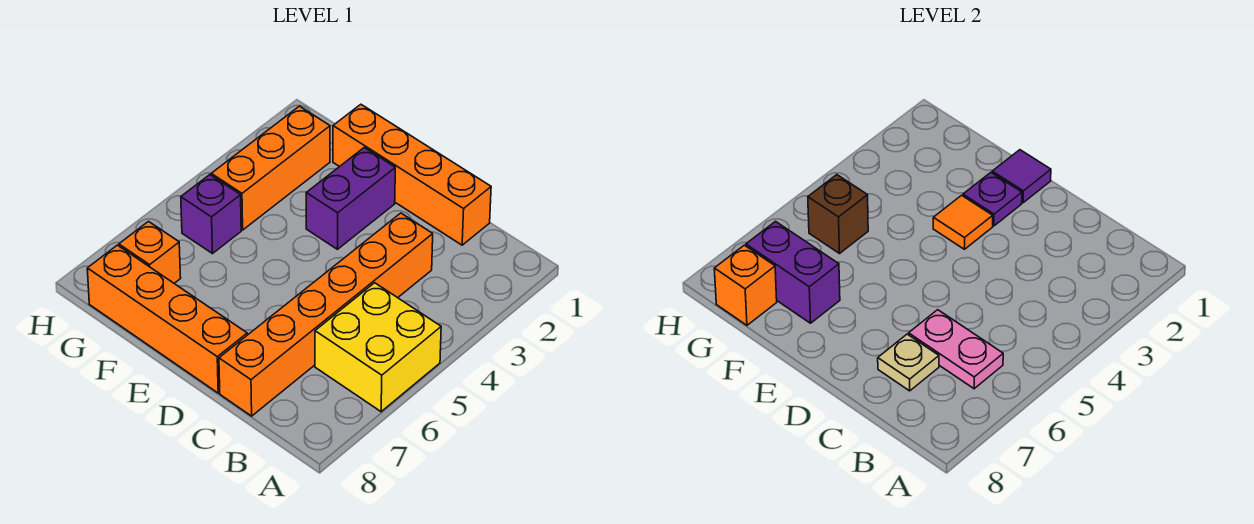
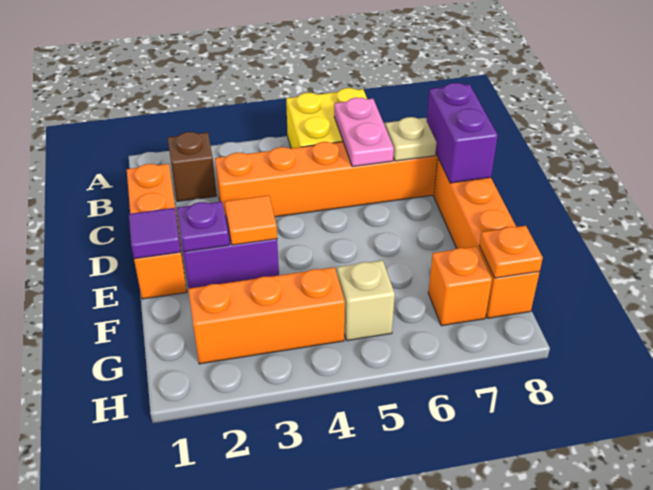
orange 1x4 brick [333,104,491,245] -> orange 1x3 brick [127,164,187,299]
purple 1x2 brick [746,222,840,323] -> purple 1x2 brick moved to [427,83,498,183]
purple 1x1 brick [181,175,241,254] -> tan 1x1 brick [337,260,395,341]
brown 1x1 brick [808,175,868,254] -> brown 1x1 brick moved to [168,132,217,201]
orange 1x1 brick [714,245,777,325] -> orange 1x1 plate [479,226,543,278]

